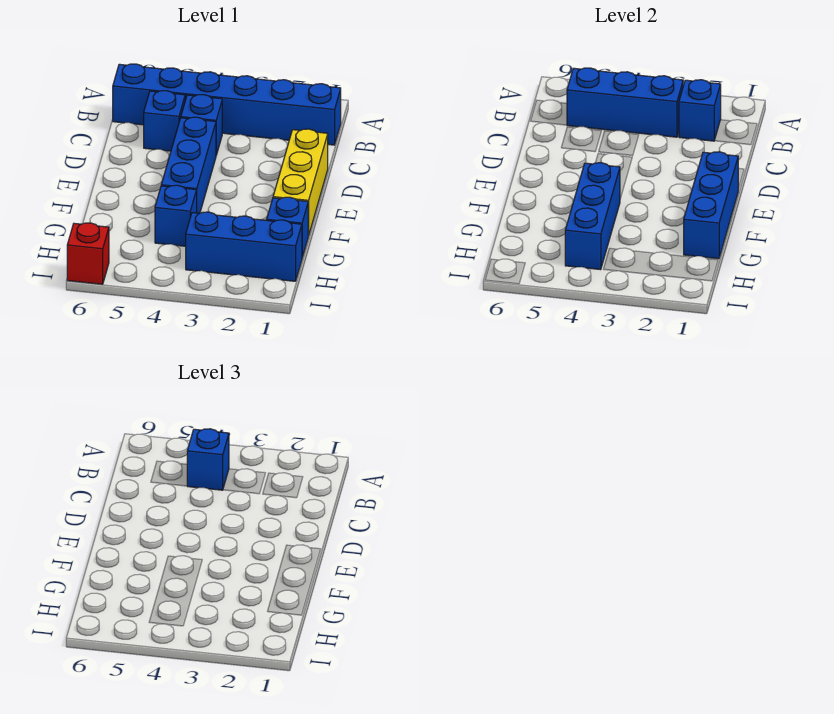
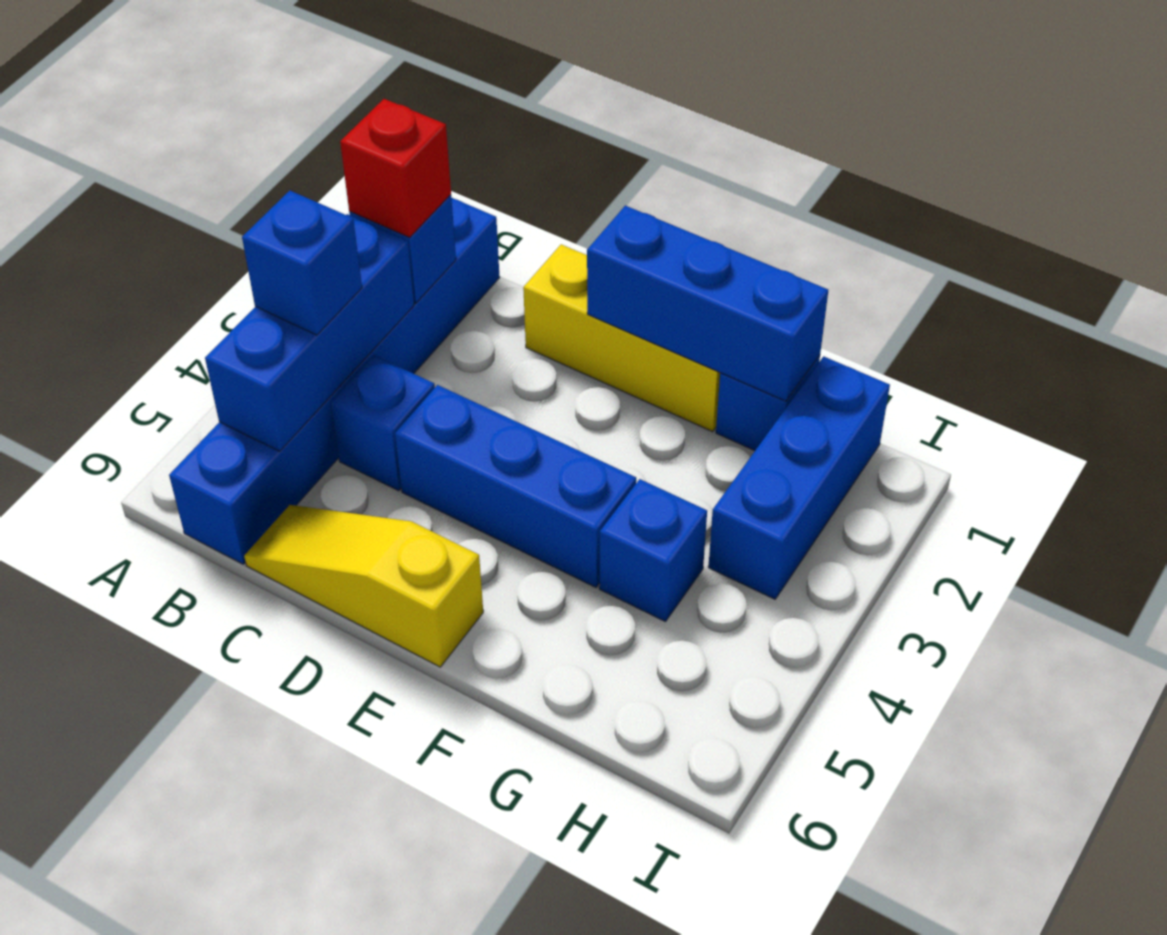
blue 1x1 brick [144,91,185,151] -> none
none -> yellow 1x3 slope [244,505,483,667]
blue 1x3 brick [565,163,620,270] -> none
red 1x1 brick [67,223,109,284] -> red 1x1 brick moved to [340,99,451,237]

